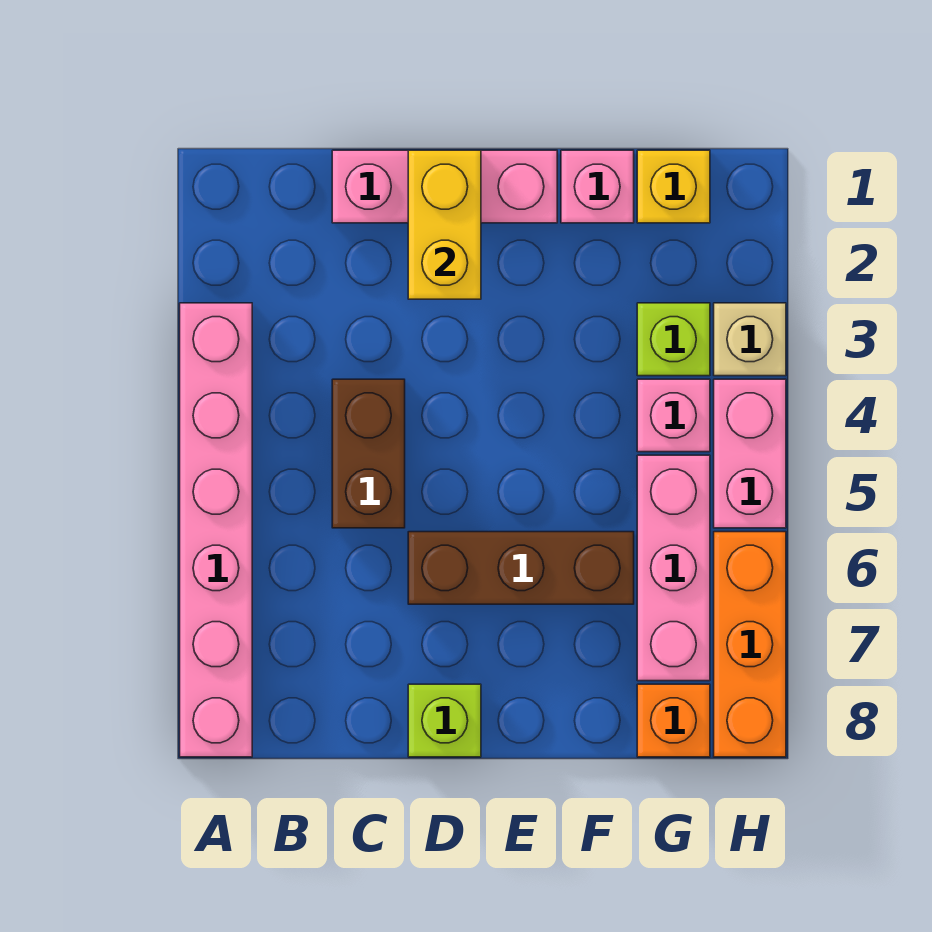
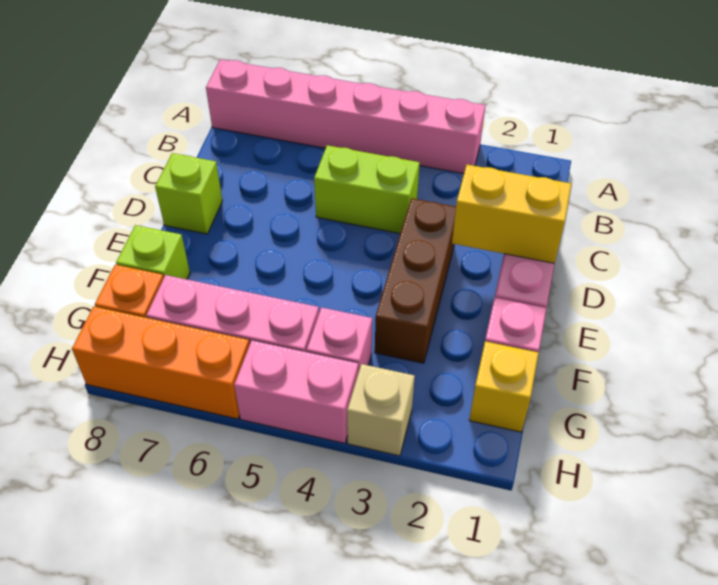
brown 1x2 brick [332,379,405,528] -> lime 1x2 brick [314,145,420,234]
brown 1x3 brick [408,532,634,604] -> brown 1x3 brick moved to [375,198,456,363]
lime 1x1 brick [637,303,710,376] -> lime 1x1 brick moved to [116,225,190,279]

